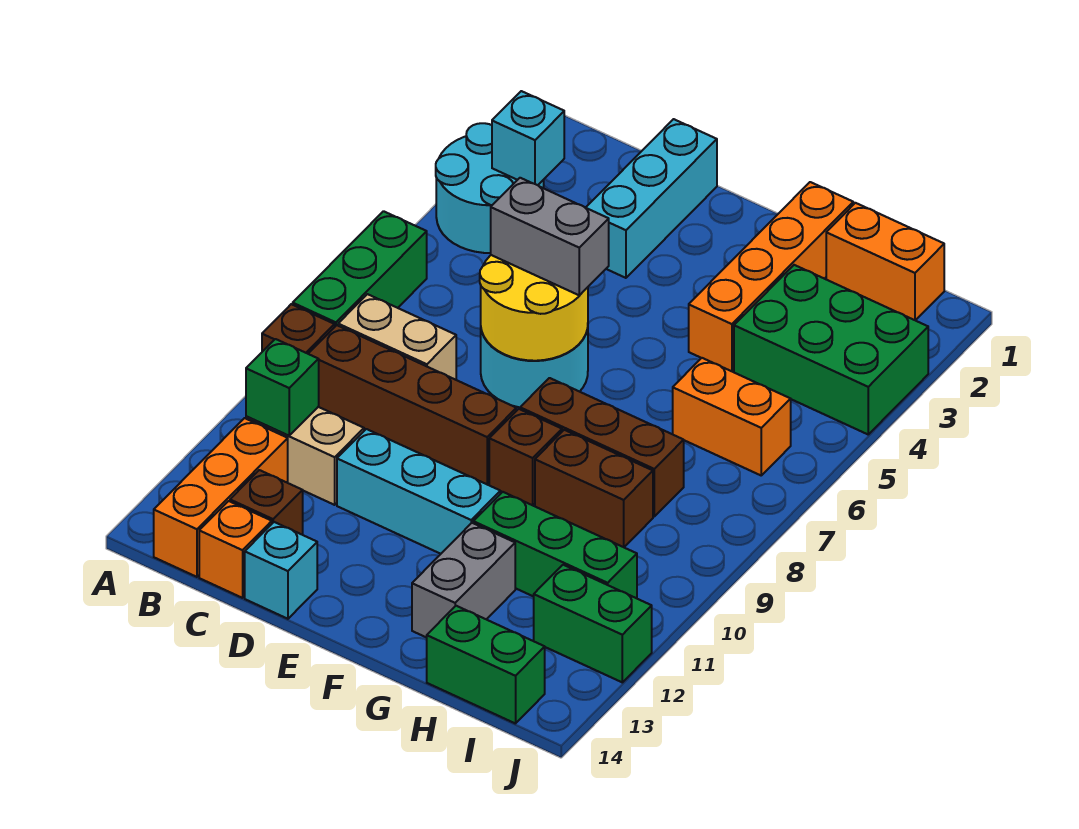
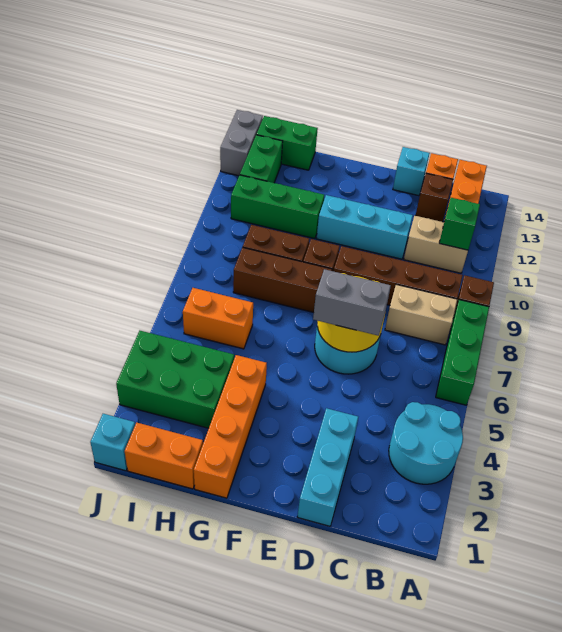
cyan 1x1 brick [492,91,564,185] -> cyan 1x1 brick moved to [90,414,135,471]
grey 1x2 brick [412,523,515,638] -> grey 1x2 brick moved to [220,110,263,176]
green 1x2 brick [534,565,652,682] -> green 1x2 brick turned to [240,135,283,183]

